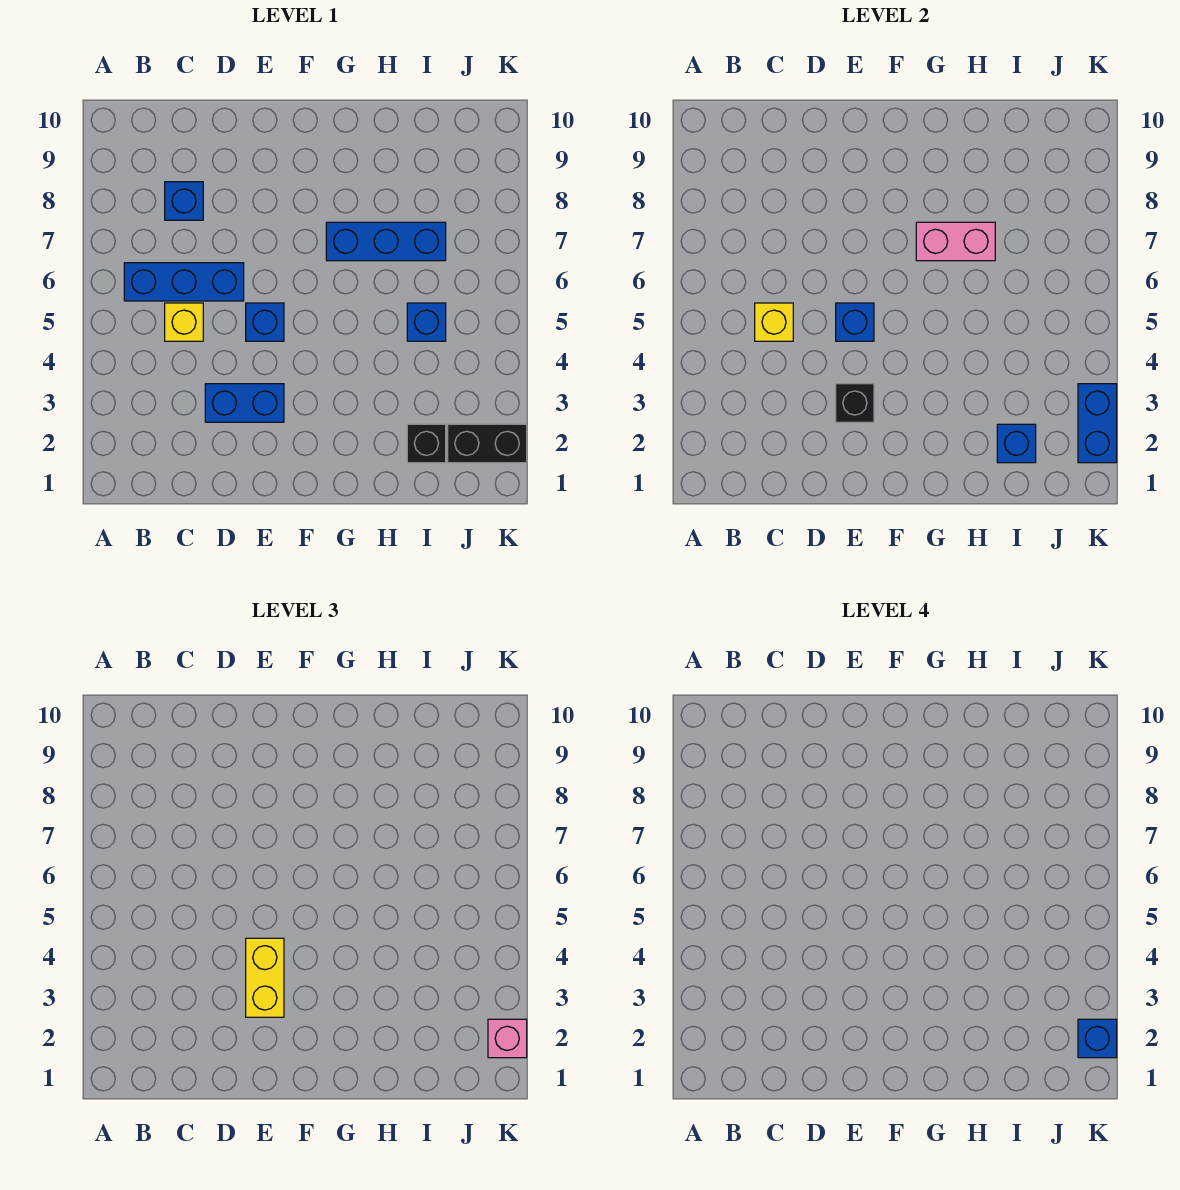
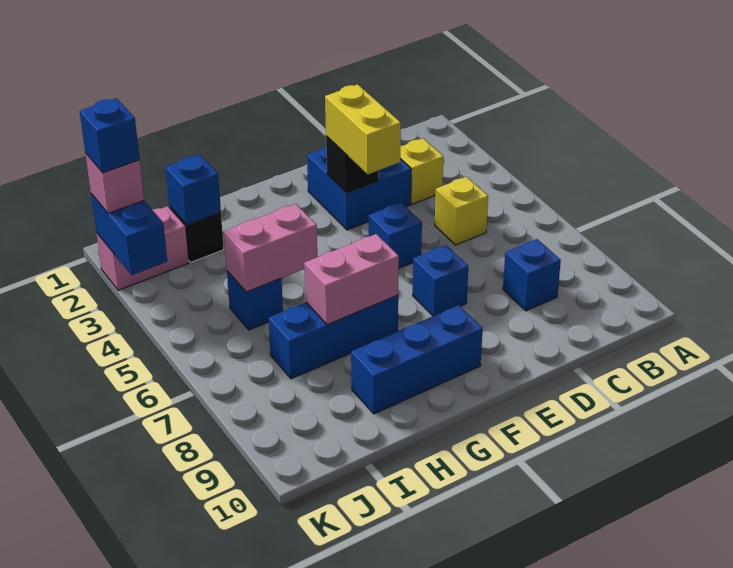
blue 1x3 brick [124,263,244,301] -> blue 1x3 brick moved to [351,305,483,414]
yellow 1x1 brick [755,303,793,341] -> yellow 1x1 brick moved to [400,138,443,204]
blue 1x2 brick [205,384,284,422] -> blue 2x2 brick [307,146,411,230]
blue 1x1 brick [836,303,874,341] -> blue 1x1 brick moved to [413,245,468,316]
none -> pink 1x2 brick [224,204,317,292]
black 1x2 brick [448,424,527,463] -> pink 1x2 brick [97,206,189,290]

